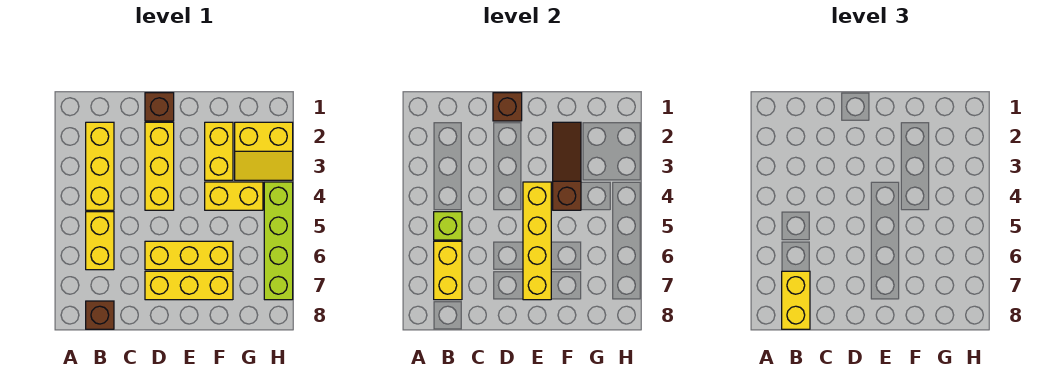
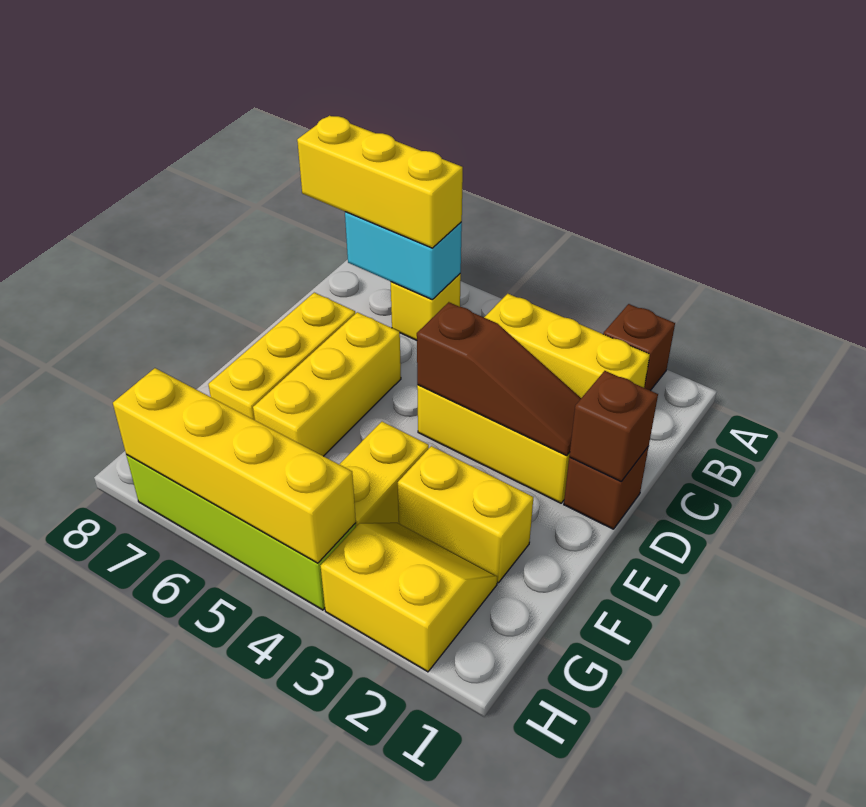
yellow 1x2 brick [86,212,114,270] -> yellow 1x1 brick [391,274,461,340]
lime 1x1 brick [434,212,462,240] -> none
yellow 1x2 brick [434,241,462,300] -> cyan 1x2 brick [345,212,462,299]
yellow 1x2 brick [782,271,810,329] -> yellow 1x3 brick [297,116,463,248]
brown 1x1 brick [86,301,114,329] -> brown 1x1 brick moved to [604,304,675,391]
yellow 1x4 brick [523,182,551,300] -> yellow 1x4 brick moved to [113,368,356,563]
brown 1x3 slope [553,122,581,210] -> brown 1x3 slope moved to [417,302,581,456]
yellow 2x2 slope [235,122,293,180] -> yellow 2x2 slope turned to [321,523,497,672]

